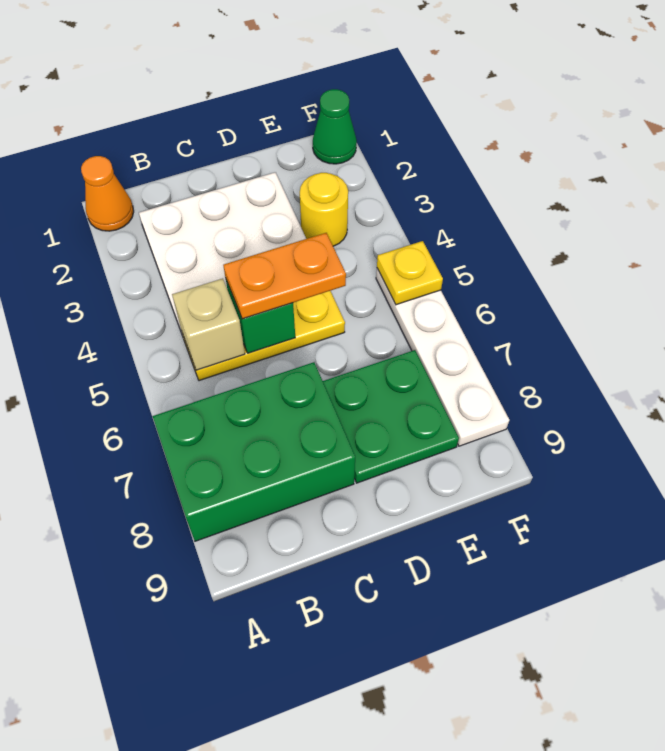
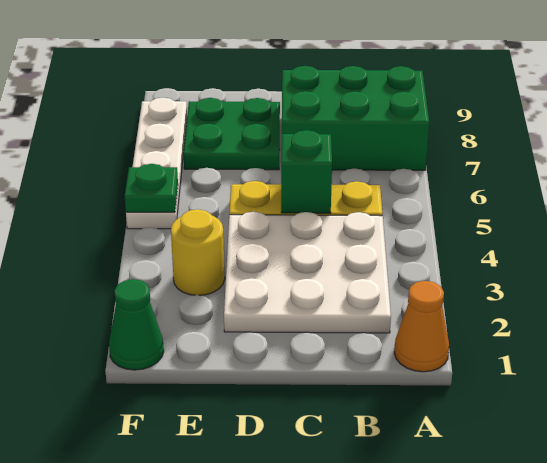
tan 1x1 brick [172,279,245,370] -> none
orange 1x2 plate [223,233,346,319] -> none
yellow 1x1 plate [377,241,443,305] -> green 1x1 plate [125,164,178,212]

